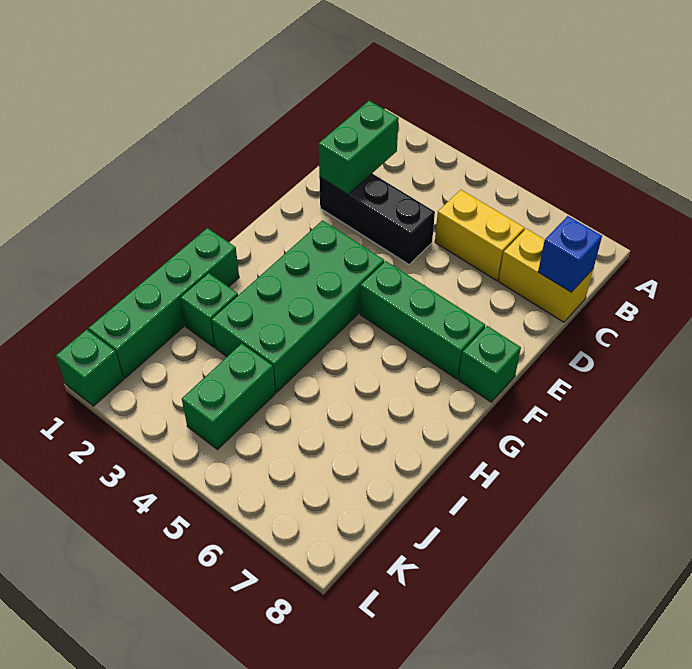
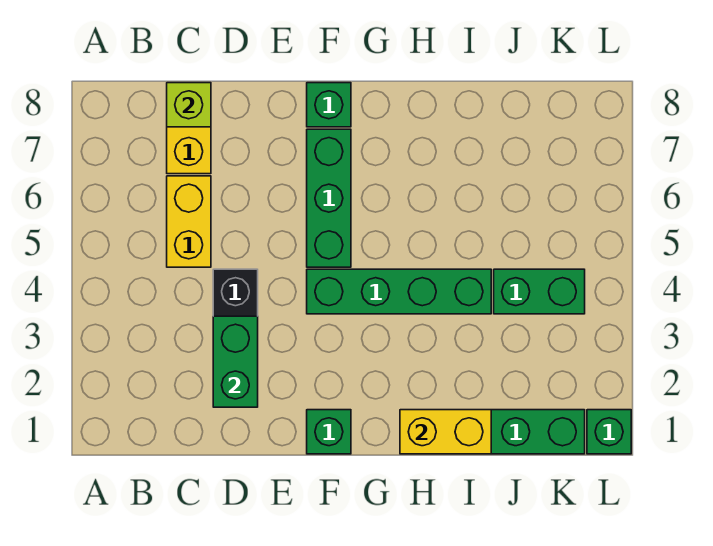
green 1x2 brick [319,101,399,194] -> green 1x2 brick turned to [213,316,258,407]
blue 1x1 brick [538,216,602,292] -> lime 1x1 brick [167,83,211,127]
green 2x4 brick [212,220,384,392] -> green 1x4 brick [307,269,491,314]
none -> yellow 1x2 brick [400,410,491,454]
green 1x1 brick [181,273,238,347] -> green 1x1 brick moved to [307,410,351,454]

